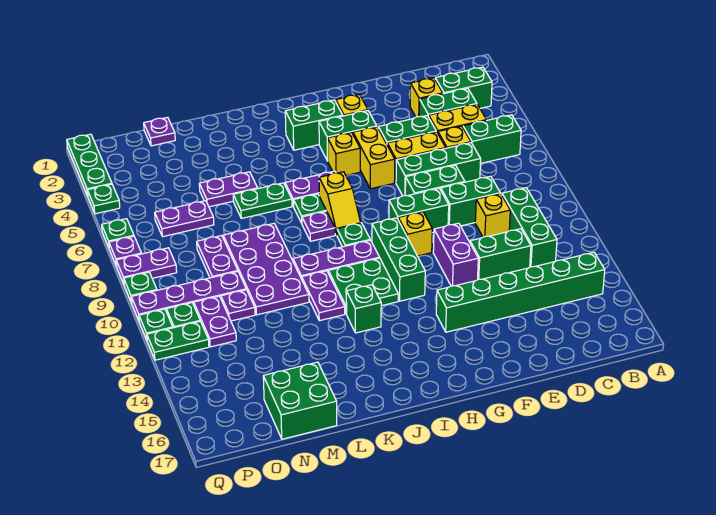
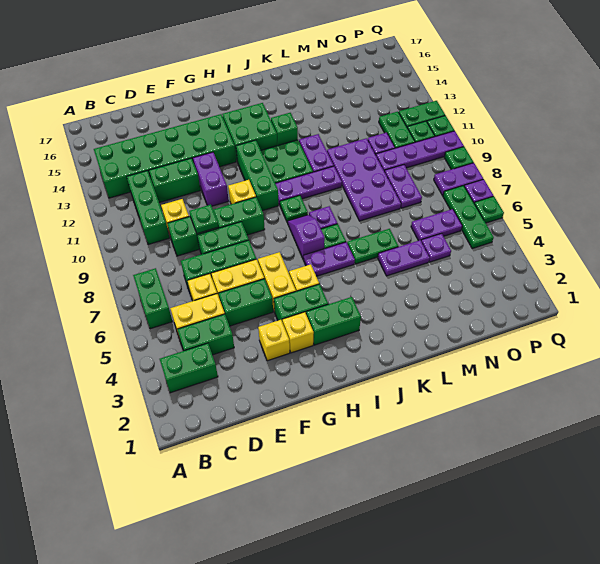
green 1x2 brick [463,115,521,164] -> green 1x2 brick turned to [133,268,172,329]
green 1x6 brick [436,252,605,332] -> green 2x6 brick [94,114,236,198]
yellow 1x1 brick [410,78,443,117] -> yellow 1x1 brick moved to [258,320,290,361]
yellow 1x2 slope [319,172,361,235] -> purple 1x2 slope [288,215,325,259]
green 2x2 brick [263,362,337,439] -> green 2x2 brick moved to [222,103,277,160]
purple 1x1 plate [144,117,175,146] -> purple 1x1 plate moved to [421,233,451,262]
purple 1x2 plate [194,296,236,347] -> green 1x2 plate [379,112,415,148]
green 1x3 plate [67,134,112,196] -> green 1x3 plate moved to [443,186,494,248]
green 1x1 plate [87,184,120,214] -> green 1x1 plate moved to [189,205,218,234]

